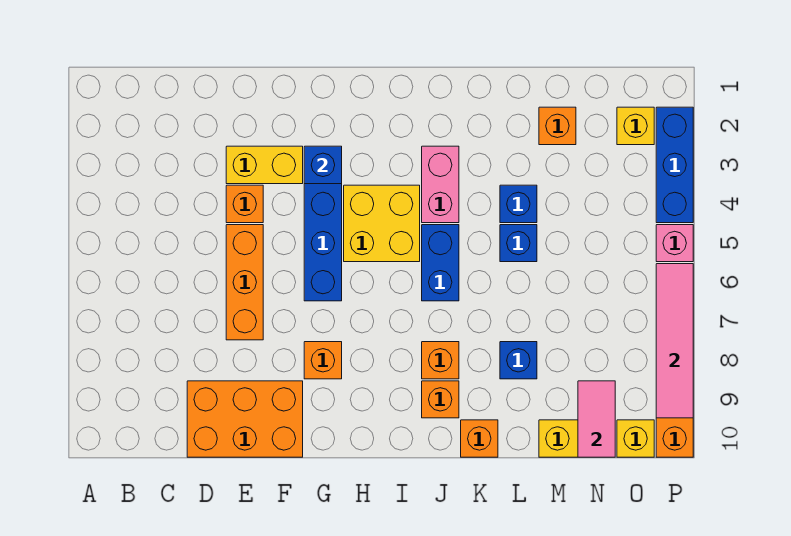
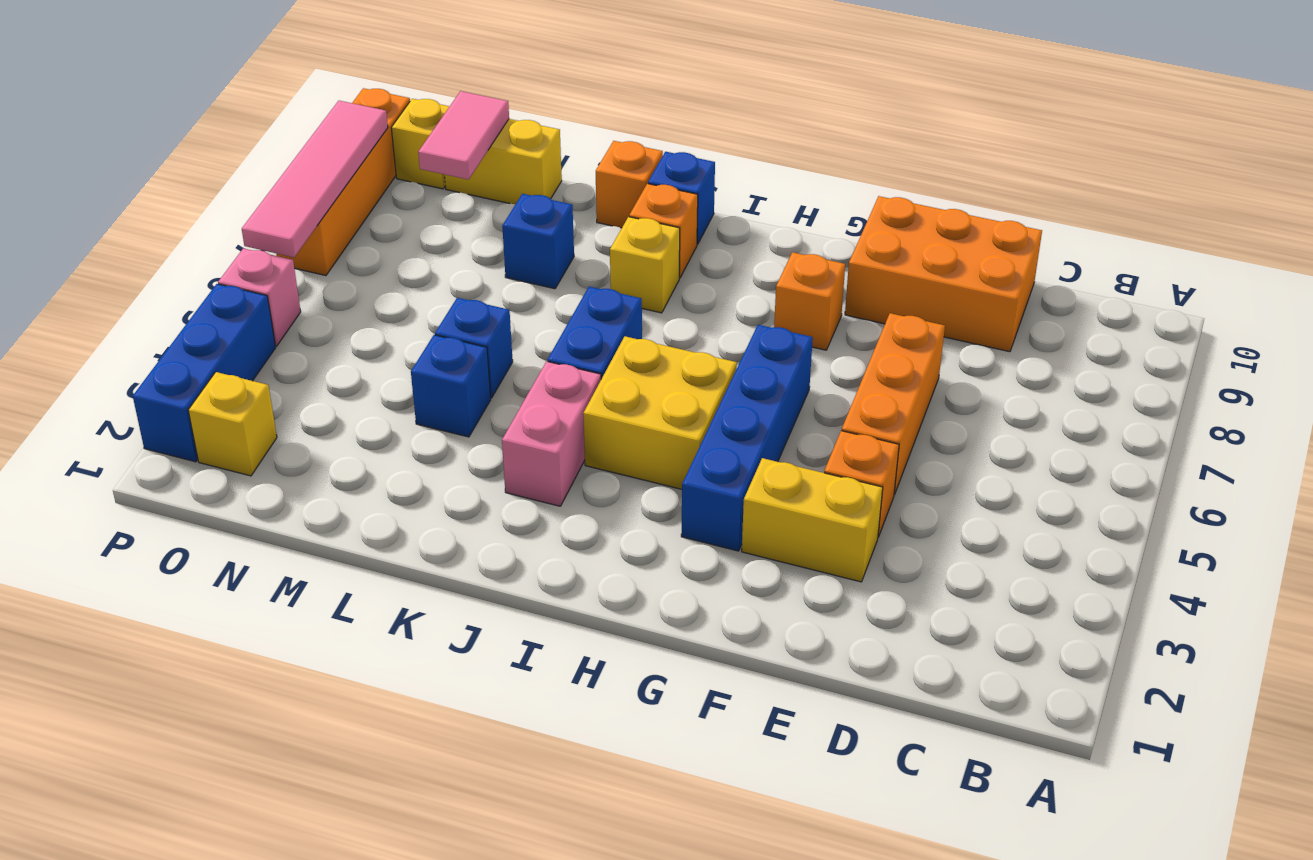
blue 1x1 brick [304,146,342,184] -> blue 1x1 brick moved to [648,152,715,244]
orange 1x1 brick [422,342,459,379] -> yellow 1x1 brick [610,217,680,313]
orange 1x1 brick [539,107,576,145] -> none

